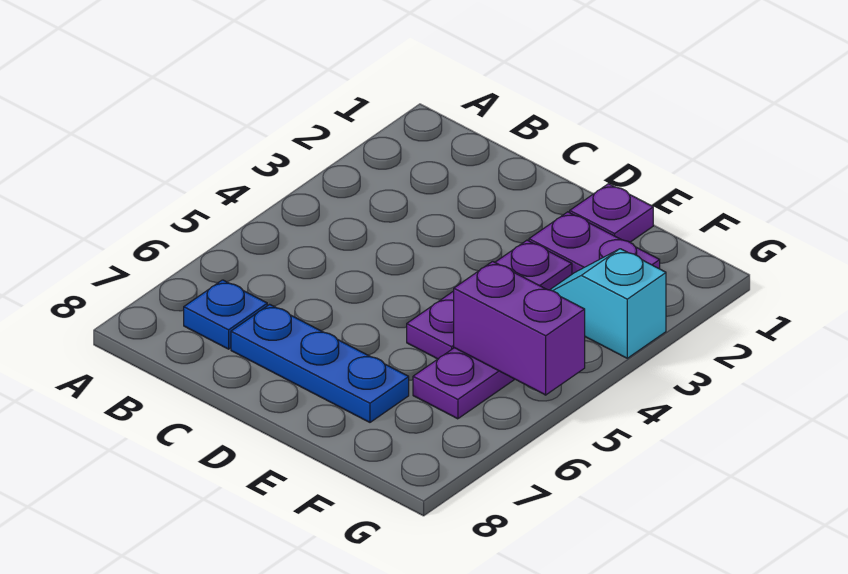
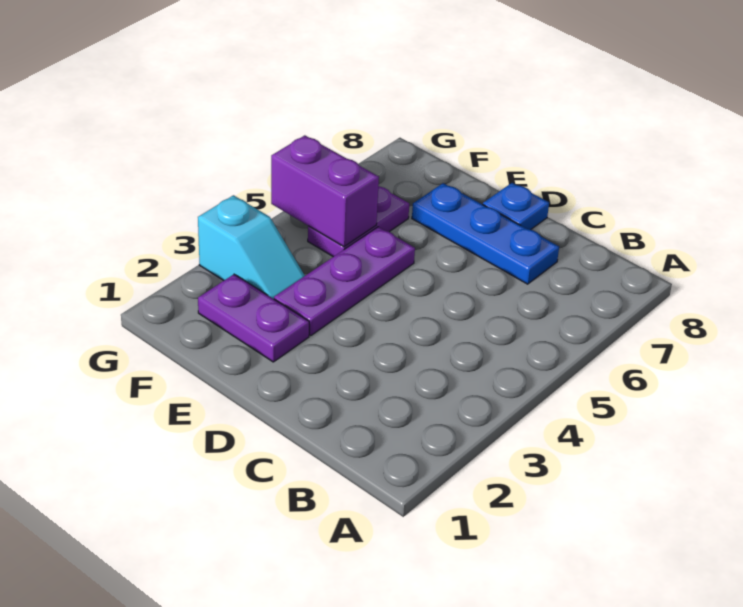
blue 1x1 plate [184,280,267,349] -> blue 1x1 plate moved to [483,183,549,230]
purple 1x1 plate [570,184,653,242] -> none

